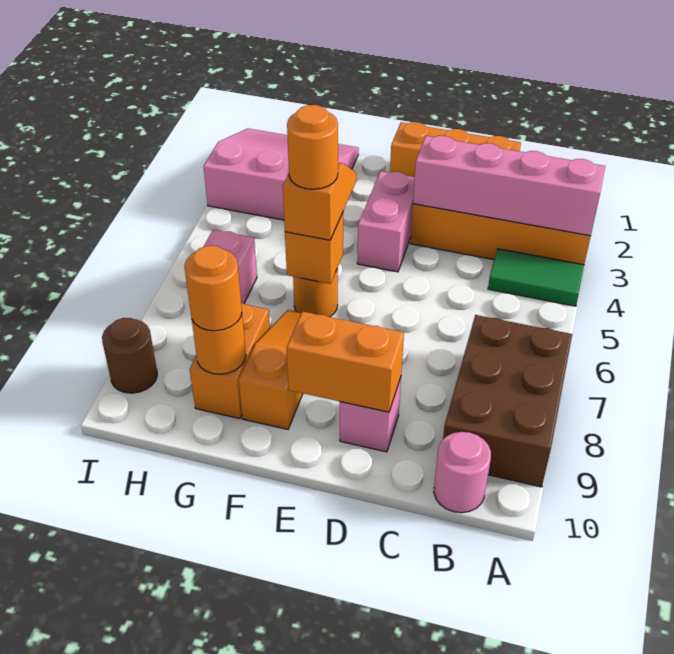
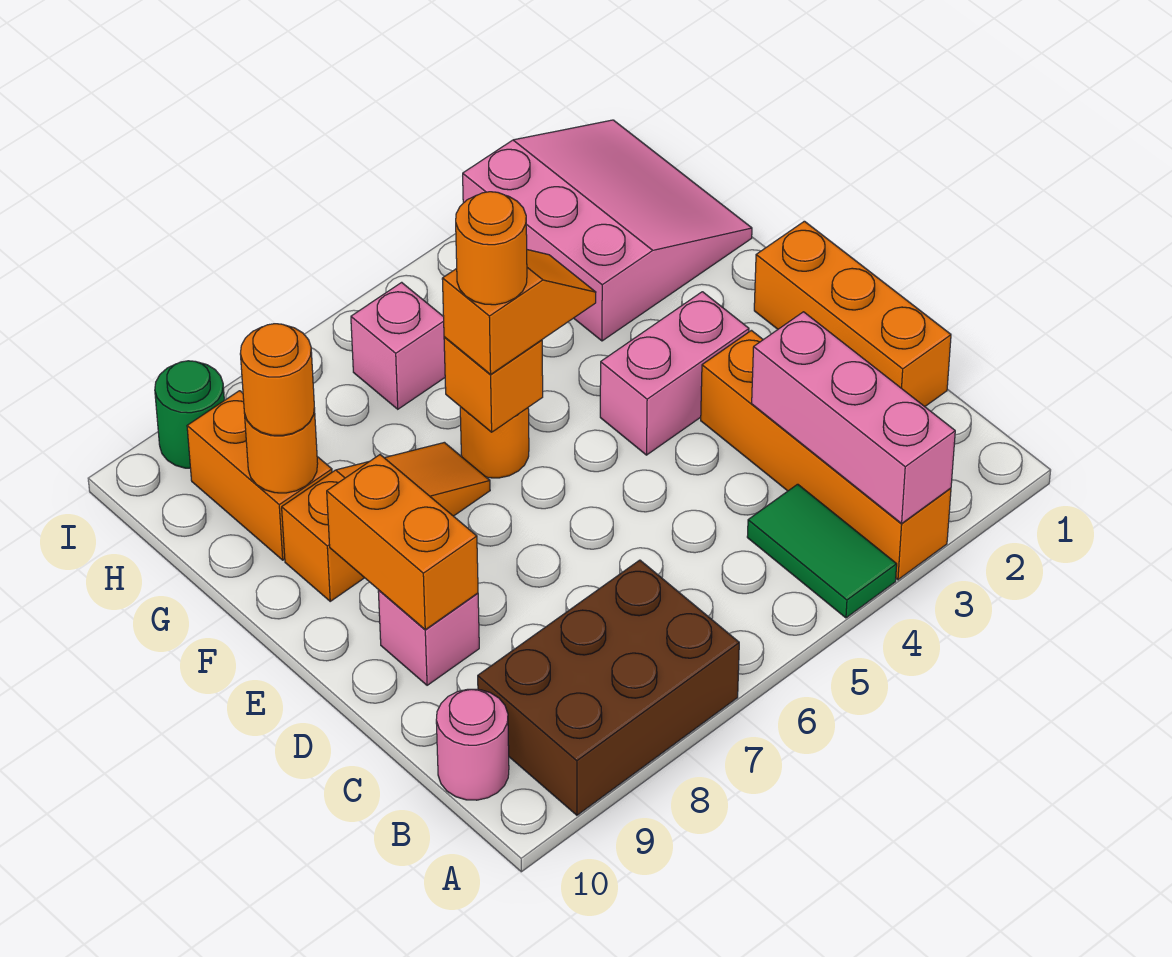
pink 1x4 brick [413,136,605,236] -> pink 1x3 brick [752,312,955,523]
orange 1x2 brick [190,303,270,419] -> orange 1x2 brick turned to [187,391,332,560]
brown 1x1 round brick [102,318,157,393] -> green 1x1 round brick [155,361,224,468]

